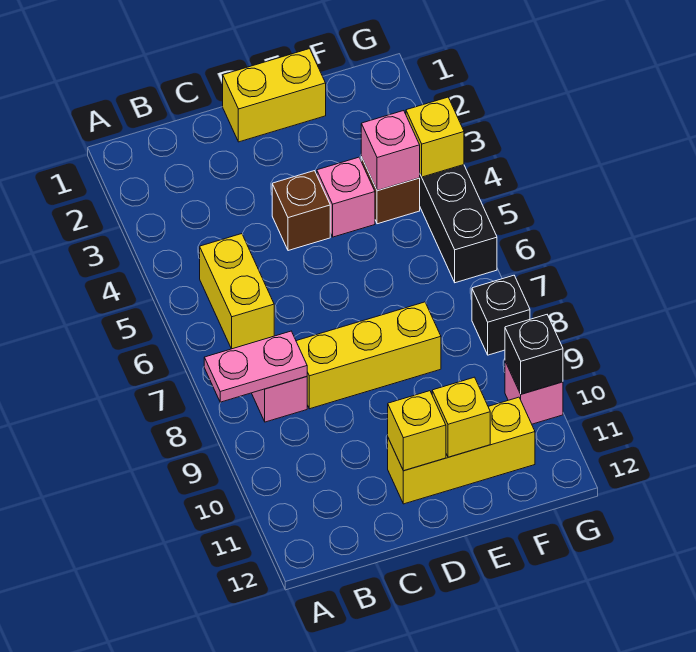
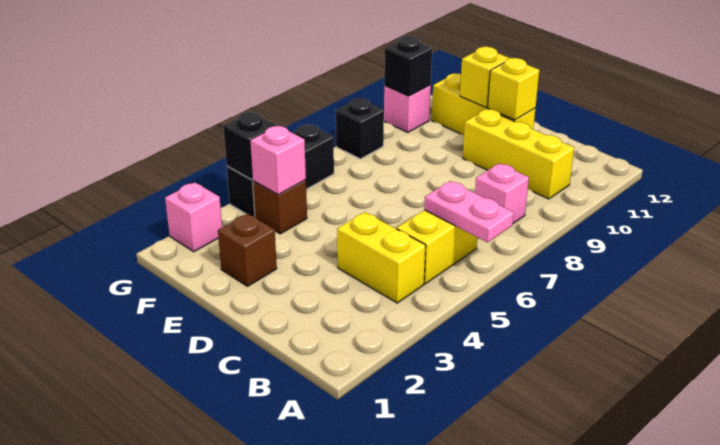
pink 1x2 plate [204,331,307,402] -> pink 1x2 plate moved to [424,181,514,242]
yellow 1x3 brick [296,302,441,409] -> yellow 1x3 brick moved to [463,109,574,199]
yellow 1x2 brick [223,49,326,142] -> yellow 1x2 brick moved to [337,212,426,303]
brown 1x1 brick [272,171,330,251] -> brown 1x1 brick moved to [218,214,277,286]
pink 1x1 brick [317,157,375,237] -> pink 1x1 brick moved to [165,182,222,252]
yellow 1x1 brick [406,97,464,177] -> black 1x1 brick [223,112,277,179]

